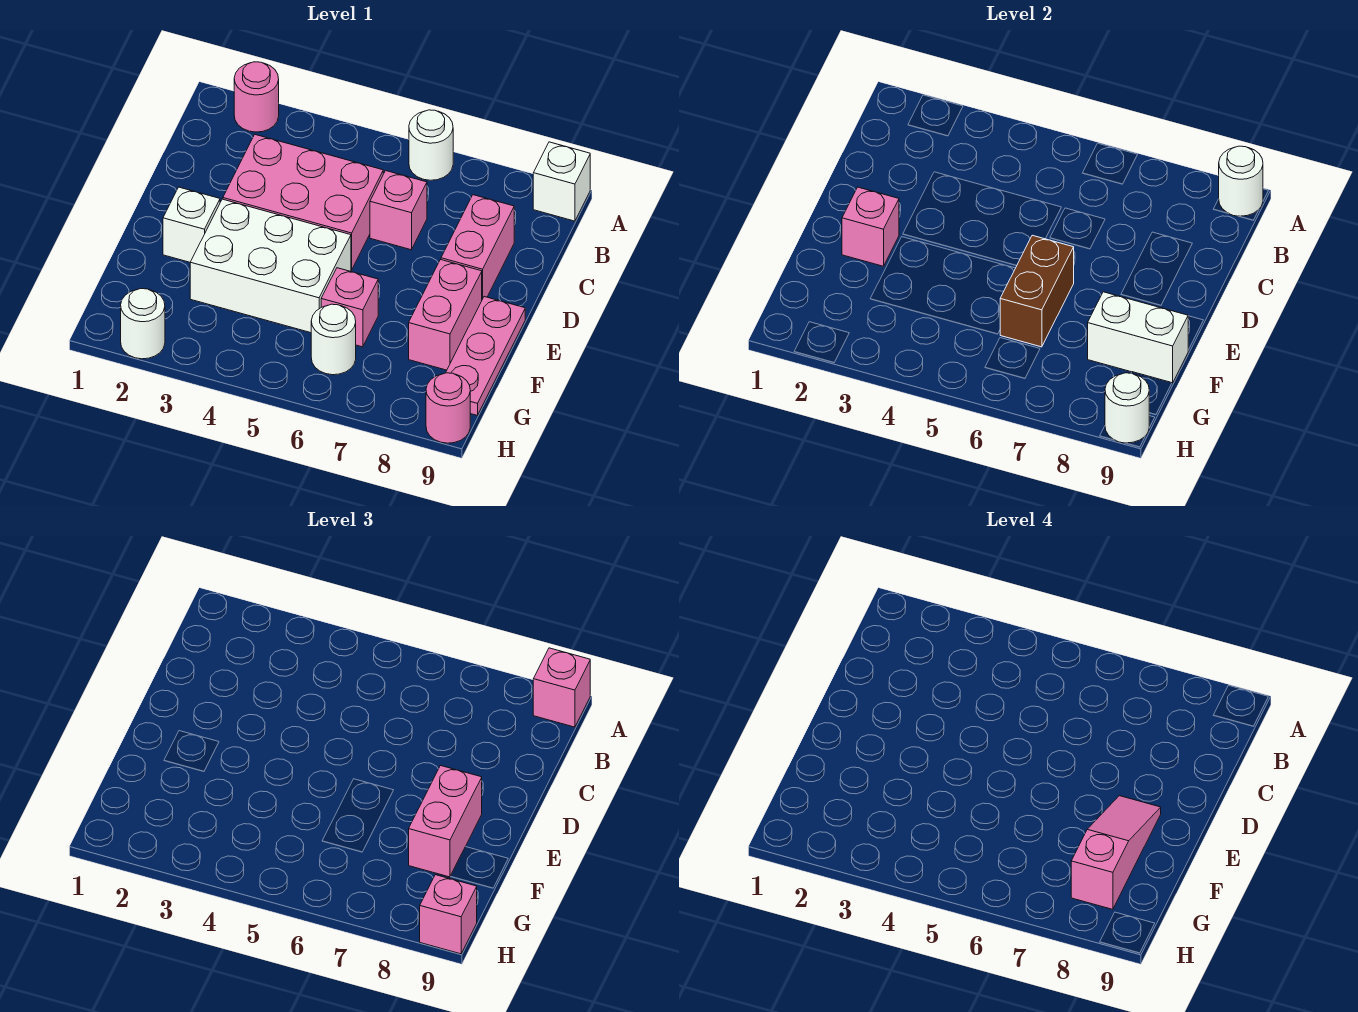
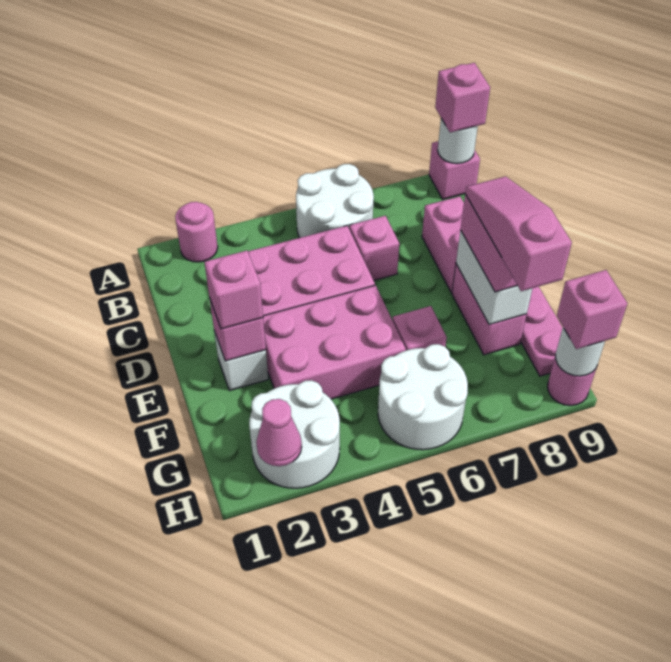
white 1x1 round brick [409,110,453,180] -> white 2x2 round brick [296,164,374,238]
white 1x1 brick [533,142,590,221] -> pink 1x1 brick [429,141,480,199]
none -> pink 1x1 brick [204,251,263,329]
white 2x3 brick [190,199,351,333] -> pink 2x3 brick [263,285,406,399]
brown 1x2 brick [1000,235,1074,347] -> none
white 1x2 brick [1088,292,1188,383] -> white 1x2 brick turned to [456,230,532,325]
white 1x1 round brick [311,304,356,375] -> white 2x2 round brick [378,344,468,450]
white 1x1 round brick [121,289,165,359] -> white 2x2 round brick [249,380,340,488]
none -> pink 1x1 cone [256,399,302,466]

